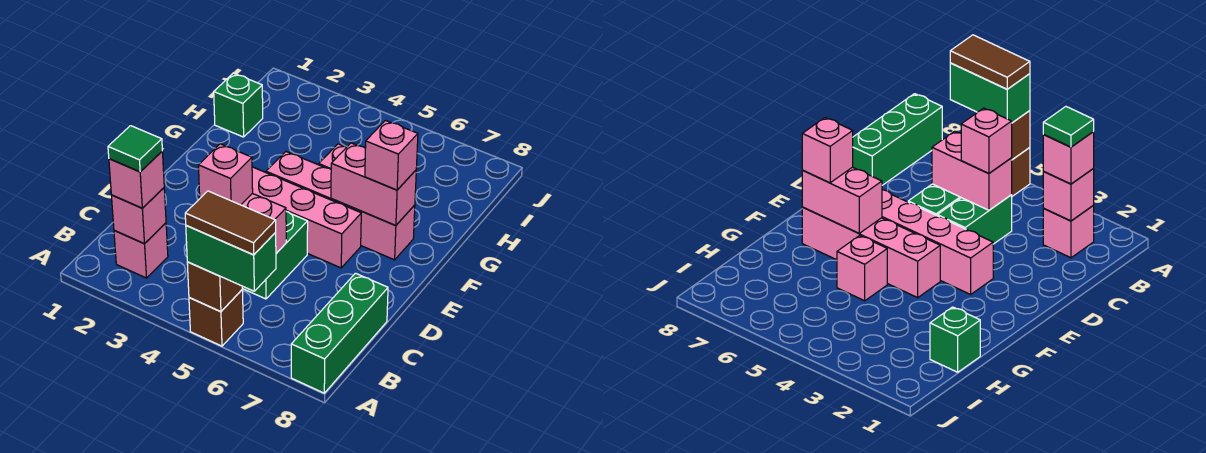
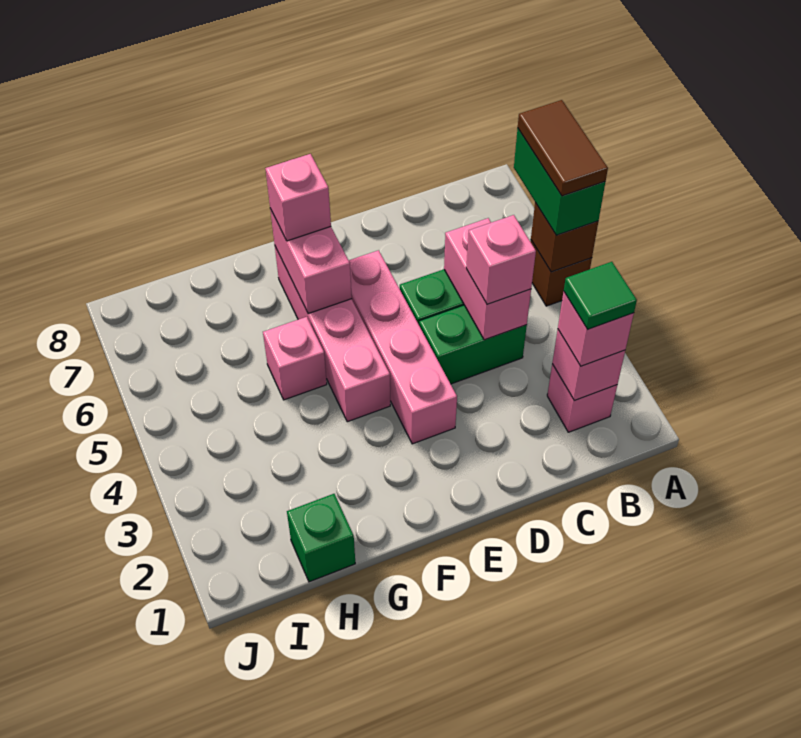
green 1x3 brick [291,273,388,393] -> none

